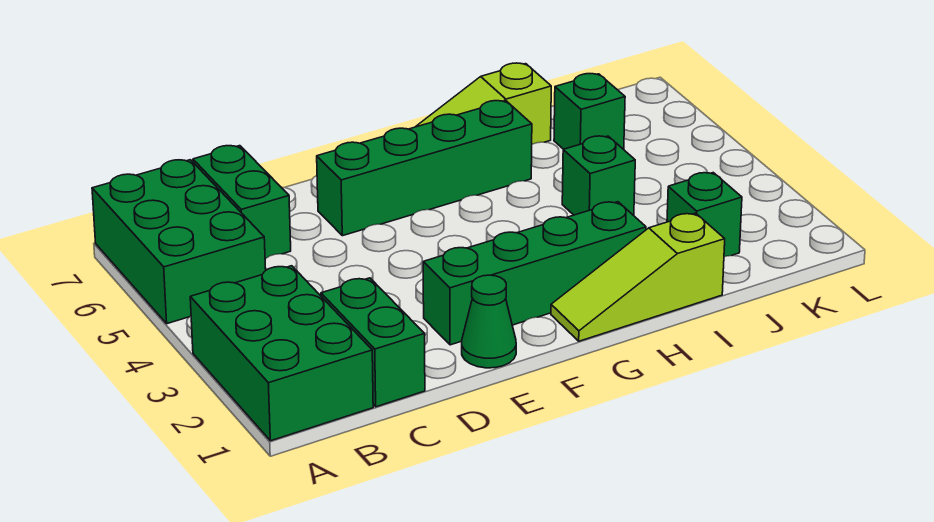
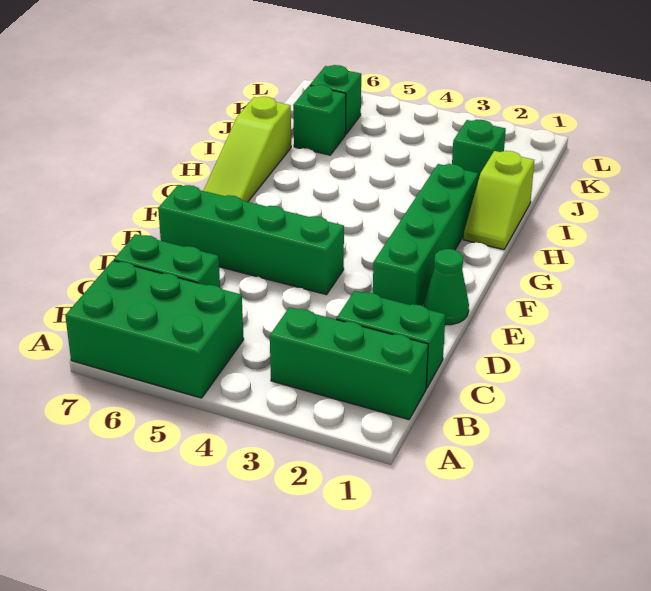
green 2x3 brick [190,266,373,441] -> green 1x3 brick [270,307,428,420]
green 1x4 brick [317,101,532,236] -> green 1x4 brick turned to [158,185,344,295]
lime 1x3 slope [551,213,725,341] -> lime 1x2 slope [464,151,534,250]
green 1x1 brick [562,136,635,216] -> green 1x1 brick moved to [310,65,361,134]

